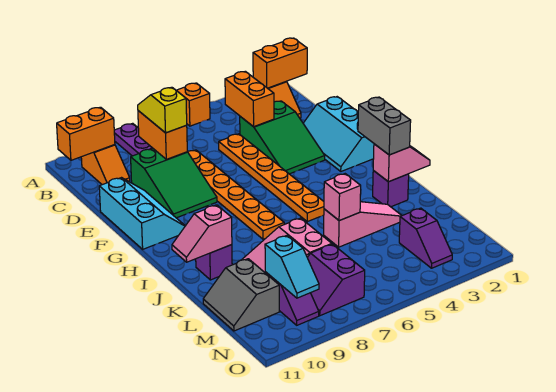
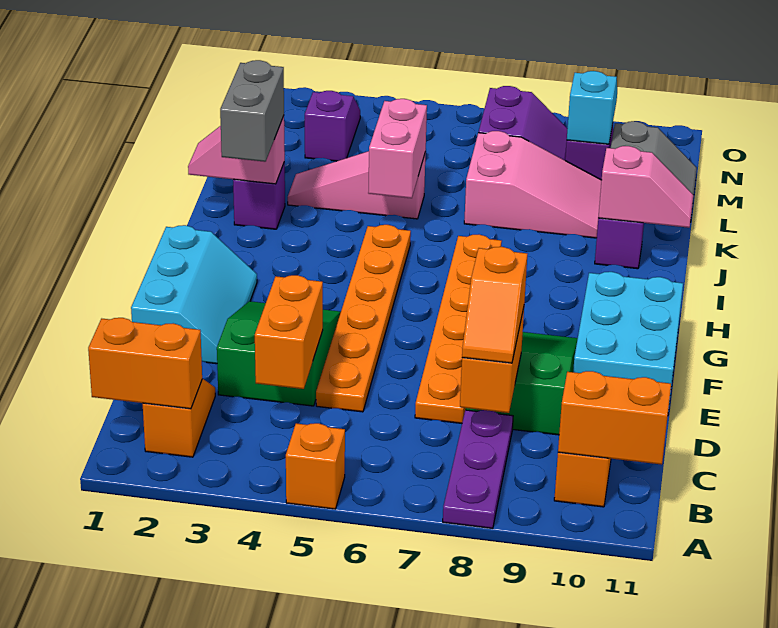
yellow 1x2 slope [138,87,187,133] -> orange 1x2 slope [462,247,527,363]
cyan 2x3 slope [99,178,185,249] -> cyan 2x3 brick [573,272,683,412]
pink 1x1 brick [324,174,361,221] -> pink 1x2 brick [368,99,427,198]

